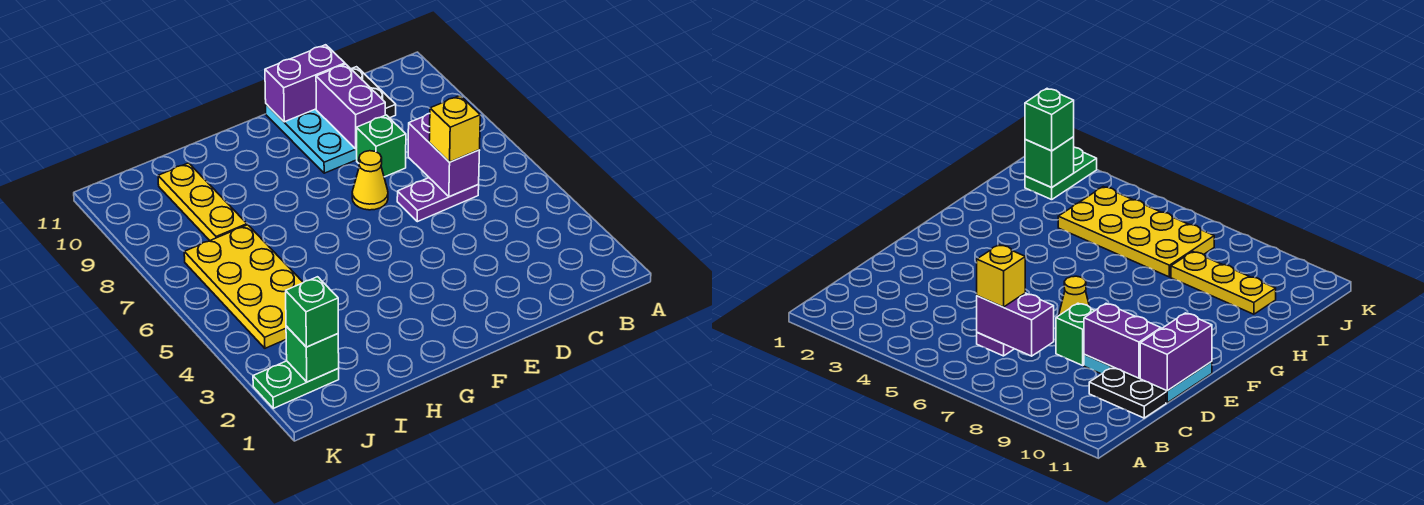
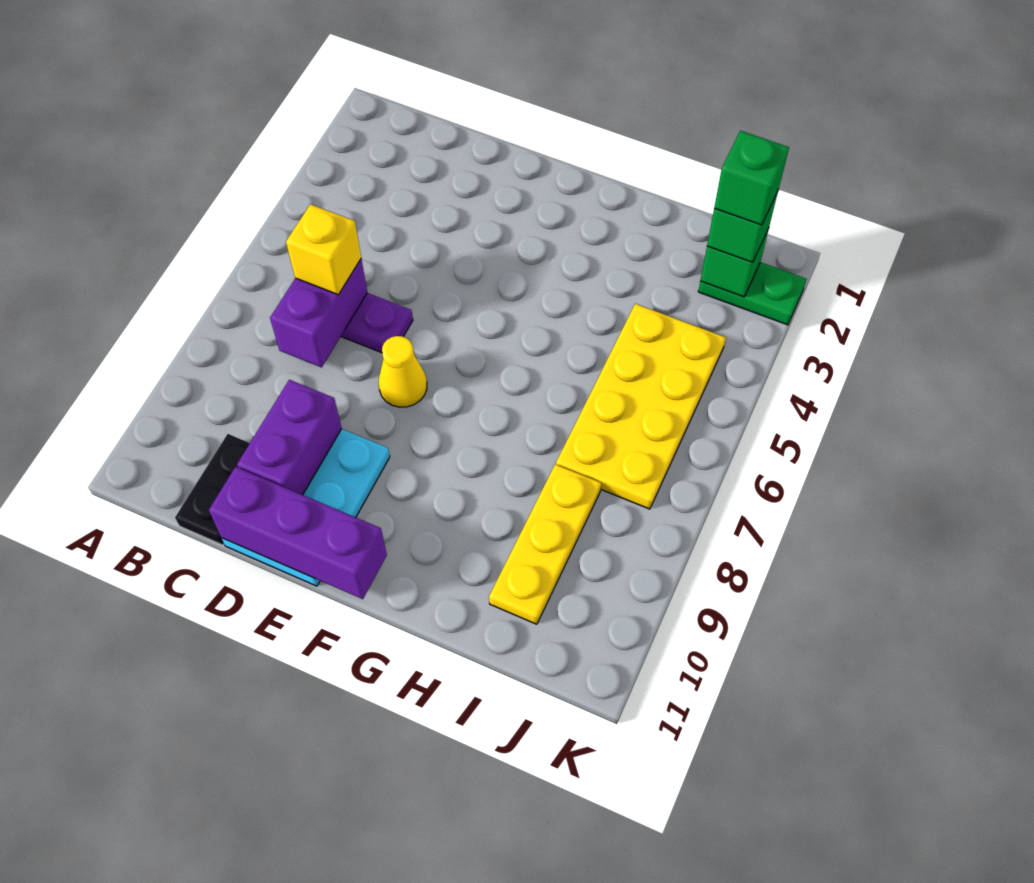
green 1x1 brick [357,115,406,177] -> green 1x1 brick moved to [714,131,789,225]
purple 1x2 brick [265,45,345,122] -> purple 1x3 brick [209,467,387,599]

